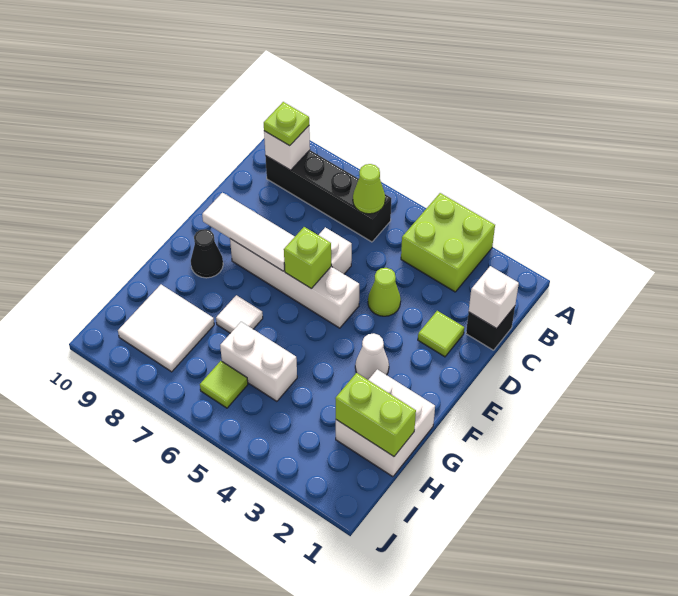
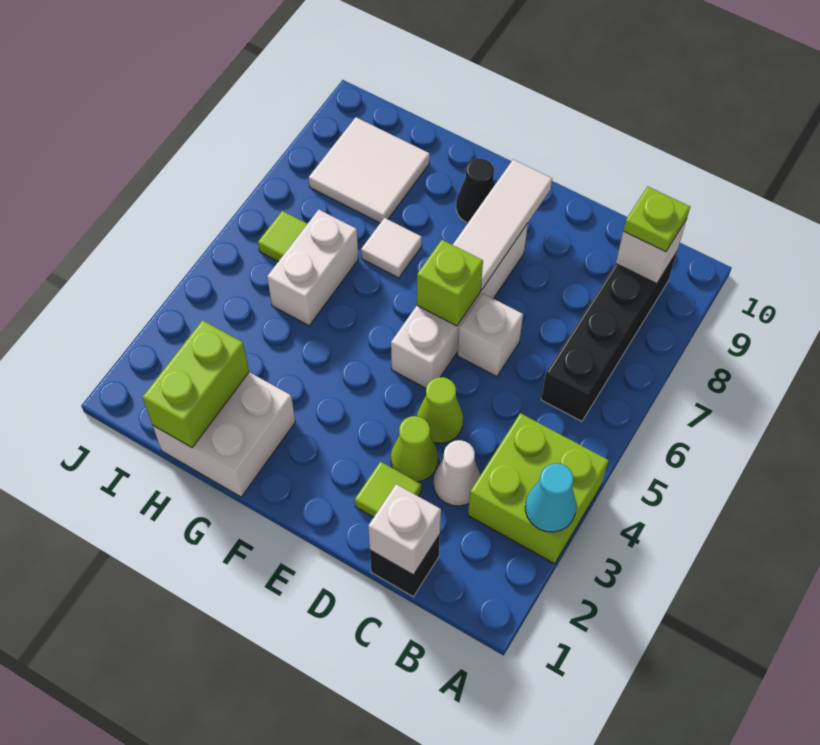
none -> cyan 1x1 cone [525,463,576,532]
lime 1x1 cone [353,164,385,214] -> lime 1x1 cone moved to [391,416,438,482]
white 1x1 cone [355,333,389,380] -> white 1x1 cone moved to [434,440,480,506]

